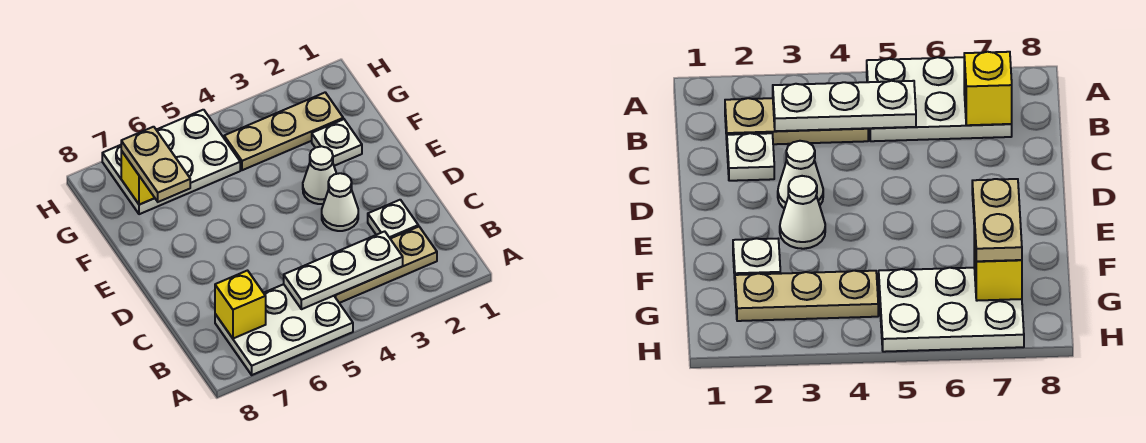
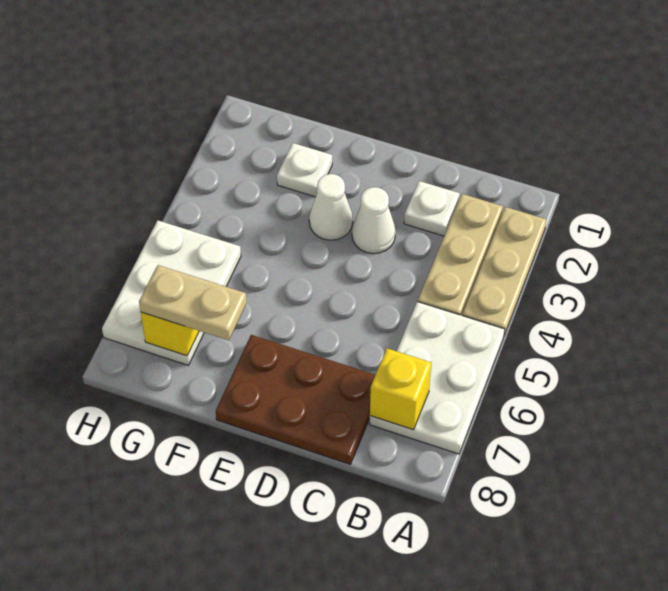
white 1x3 plate [284,231,403,309] -> none
none -> brown 2x3 plate [216,335,375,464]
tan 1x3 plate [224,92,343,170] -> tan 1x3 plate moved to [462,207,547,335]

